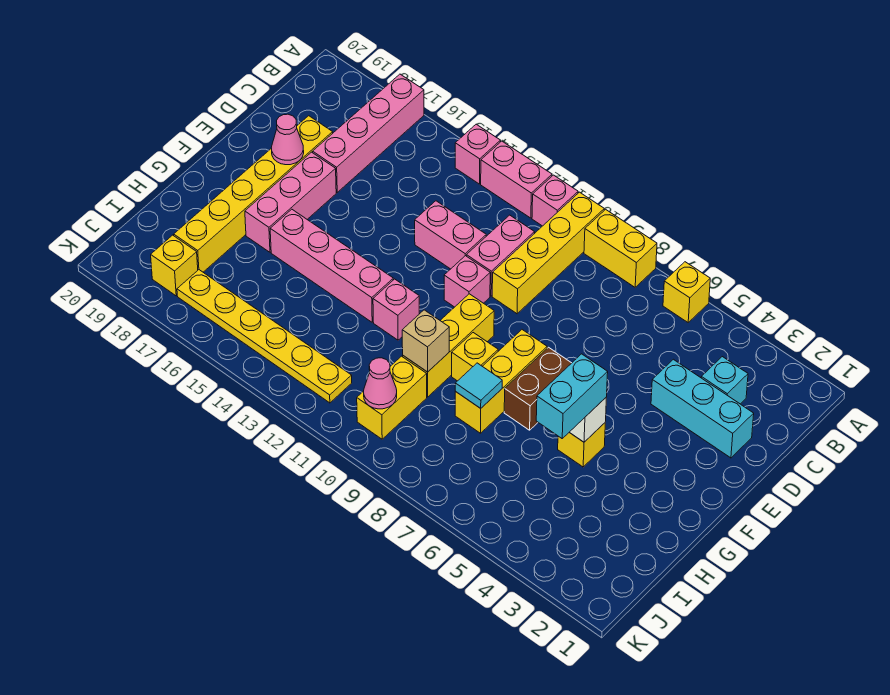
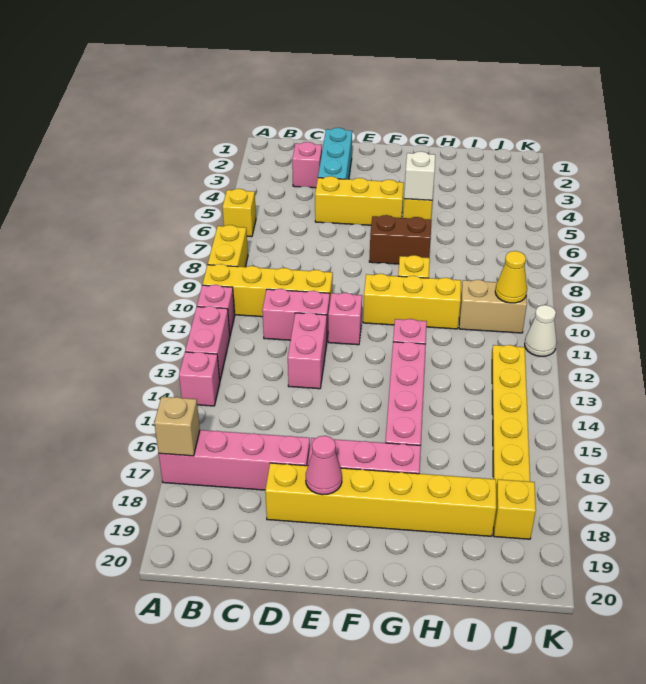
cyan 1x1 brick [701,357,748,404] -> pink 1x1 brick [292,142,322,188]
yellow 1x3 brick [455,330,547,433] -> yellow 1x3 brick moved to [315,176,404,225]
cyan 1x2 brick [536,354,608,438] -> none
cyan 1x1 tile [455,363,502,408] -> none
tan 1x1 brick [402,310,449,372] -> tan 1x1 brick moved to [154,397,200,456]
yellow 1x2 brick [357,356,427,439] -> tan 1x2 brick [459,280,527,333]
pink 1x1 cone [364,358,397,409] -> yellow 1x1 cone [495,251,527,303]
none -> white 1x1 cone [525,305,557,356]

